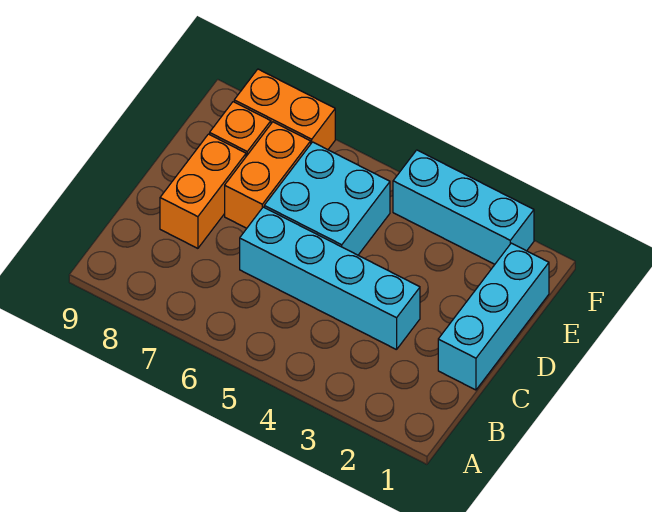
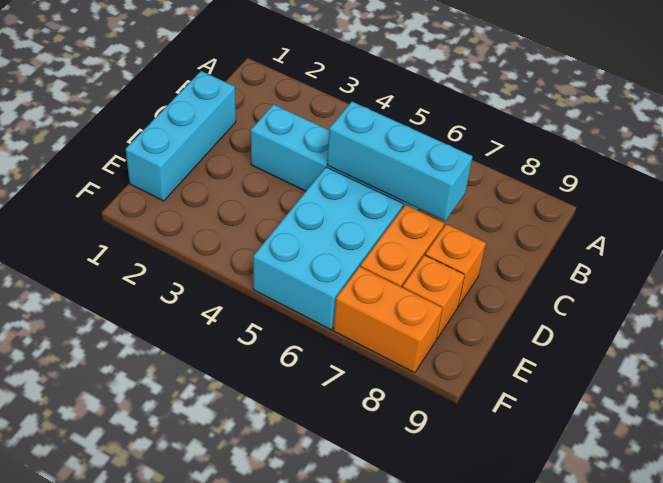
orange 1x2 brick [160,134,246,248] -> orange 1x1 brick [425,224,486,306]
cyan 2x2 brick [264,142,390,255] -> cyan 2x3 brick [253,167,403,330]
cyan 1x3 brick [393,150,534,264] -> cyan 1x3 brick moved to [327,102,473,221]

